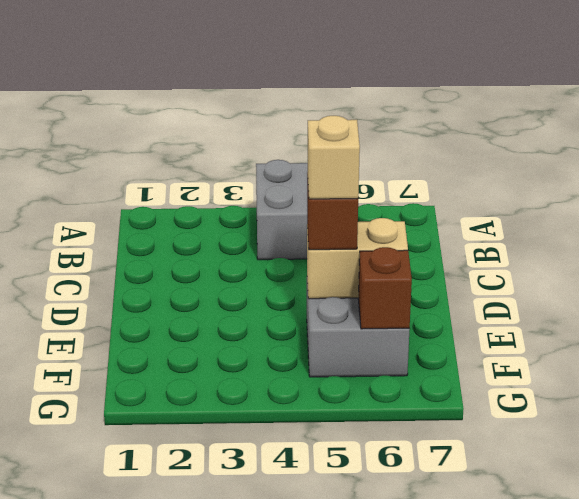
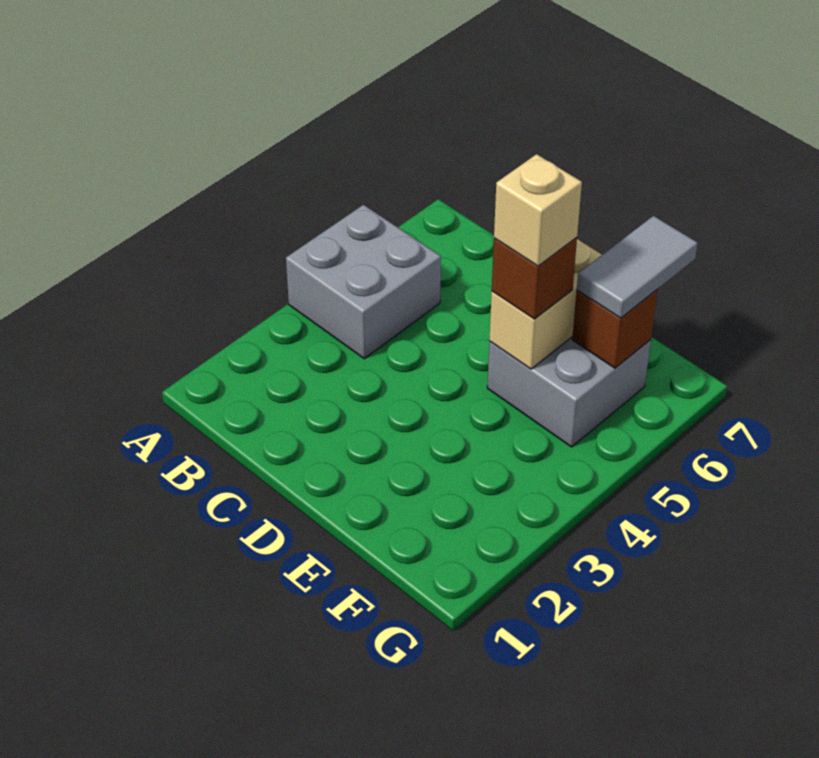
none -> grey 1x2 tile [577,216,698,318]

